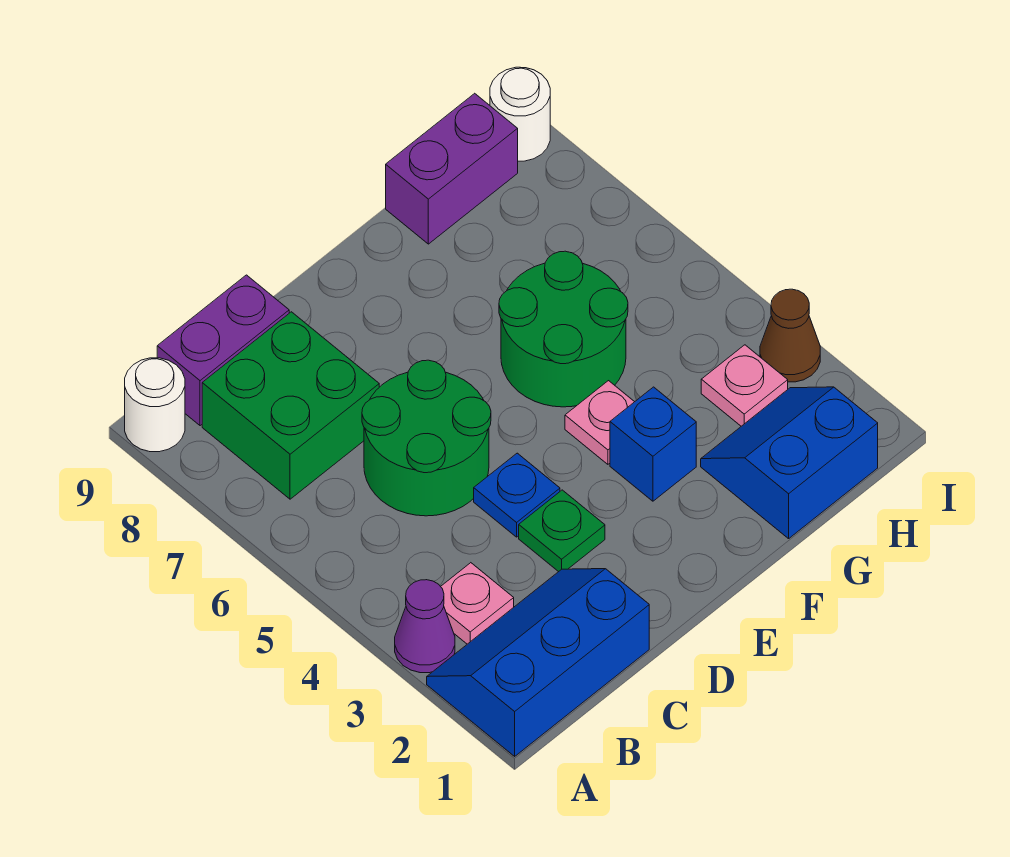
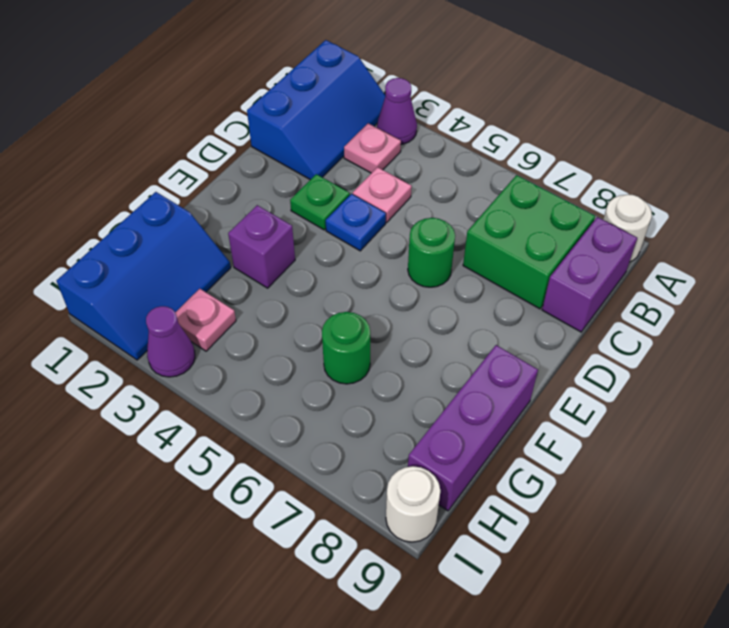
green 2x2 round brick [362,360,491,516] -> green 1x1 round brick [408,218,455,287]
blue 1x1 brick [610,387,696,501] -> purple 1x1 brick [228,205,295,288]
pink 1x1 plate [565,381,634,464] -> pink 1x1 plate moved to [353,167,412,222]
green 2x2 round brick [499,251,628,407] -> green 1x1 round brick [322,312,370,384]
blue 2x2 slope [701,387,878,539] -> blue 2x3 slope [56,192,231,360]
purple 1x2 brick [386,93,518,244] -> purple 1x3 brick [408,345,538,511]
brown 1x1 cone [760,289,820,382] -> purple 1x1 cone [146,306,195,377]

